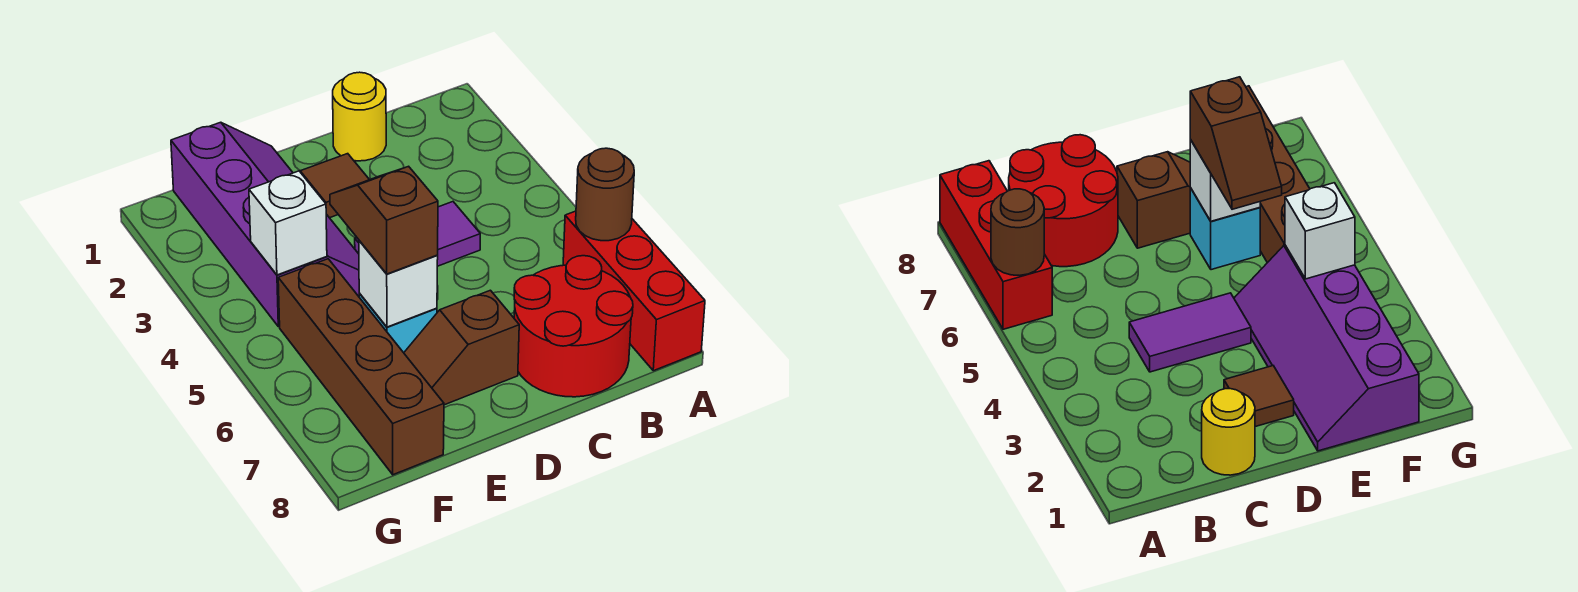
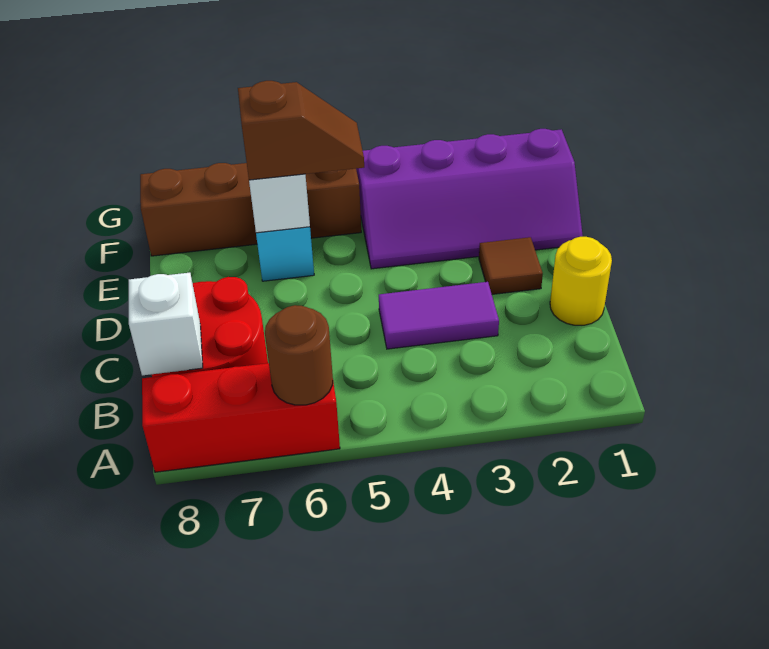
purple 1x2 tile [355,202,480,266] -> purple 1x2 tile turned to [379,282,499,349]
brown 1x2 slope [404,290,519,405] -> none
white 1x1 brick [249,171,327,275] -> white 1x1 brick moved to [129,273,203,375]

